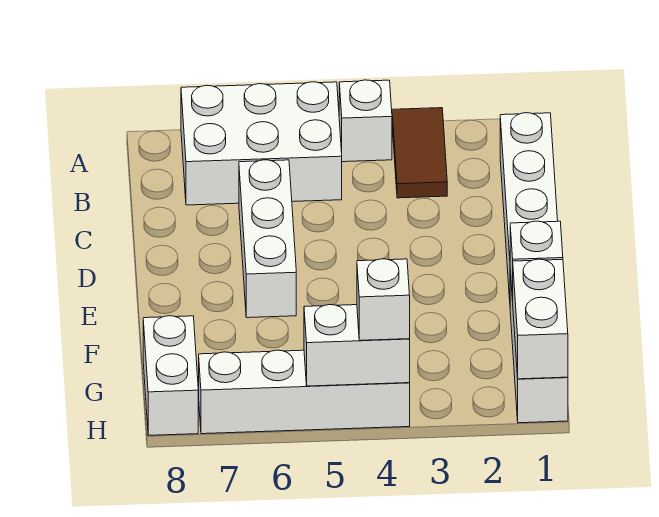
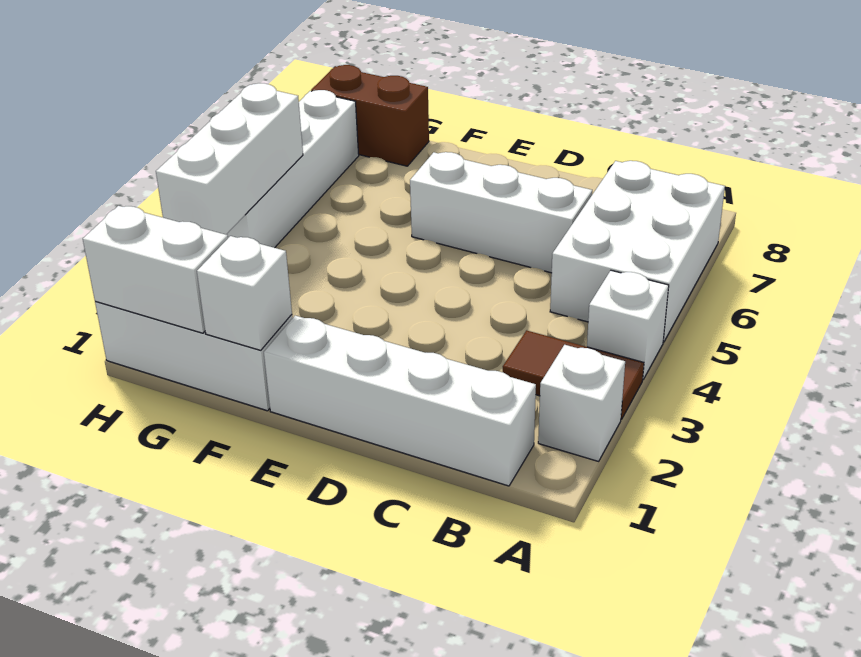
white 1x2 brick [143,316,198,435] -> brown 1x2 brick [311,65,429,166]
white 1x2 brick [304,305,410,386] -> white 1x3 brick [156,83,303,235]
white 1x1 brick [357,259,410,340] -> white 1x1 brick moved to [538,345,625,461]

